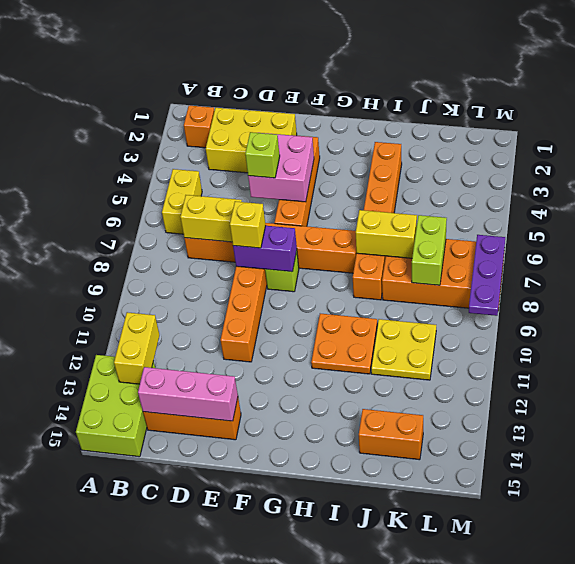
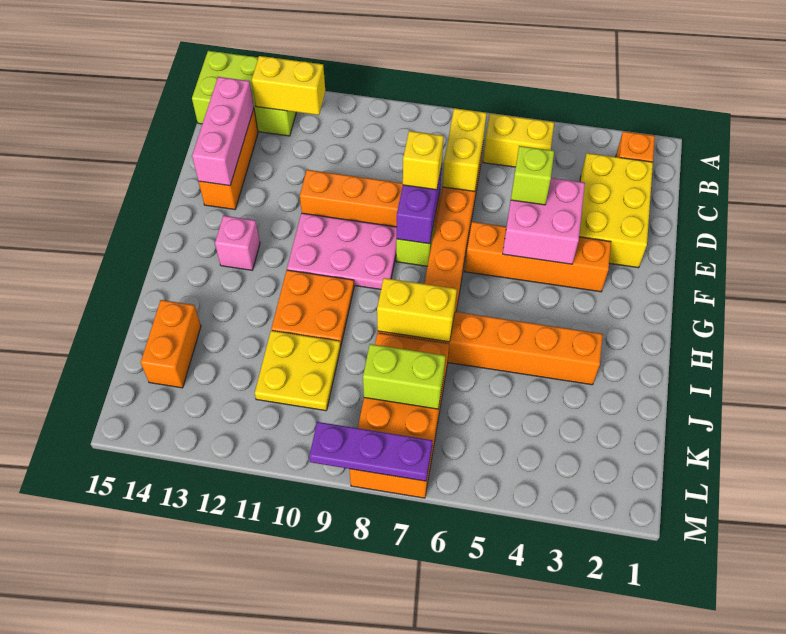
none -> pink 2x3 plate [287,213,397,289]
none -> pink 1x1 brick [215,215,260,270]
yellow 1x2 brick [356,210,417,258] -> yellow 1x2 brick turned to [377,278,457,342]

